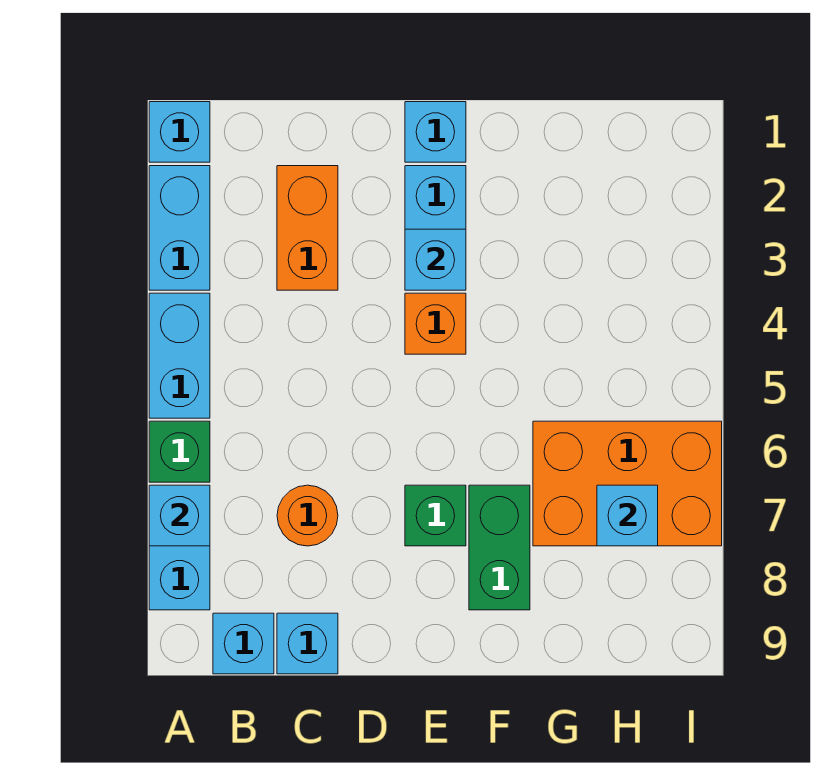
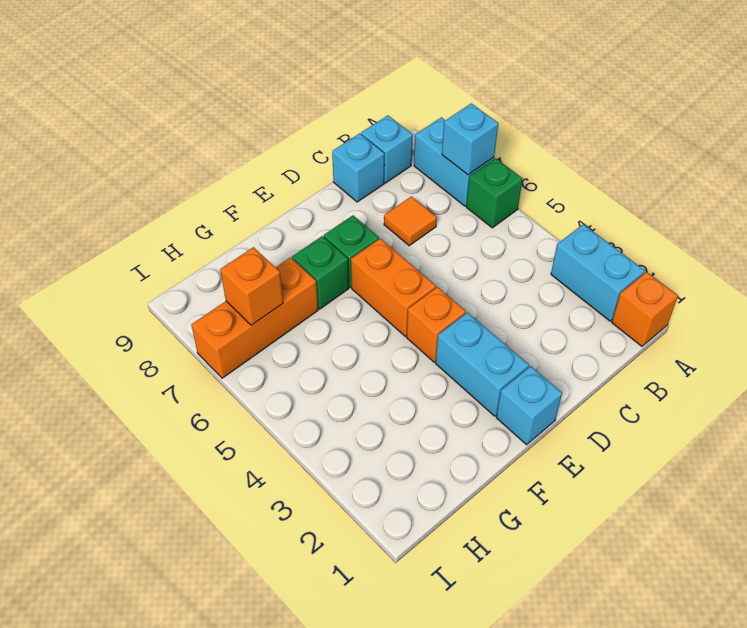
cyan 1x1 brick [149,102,210,162] -> orange 1x1 brick [612,272,678,346]
cyan 1x2 brick [149,293,210,418] -> none
orange 1x2 brick [277,166,338,290] -> orange 1x2 brick moved to [351,238,436,336]
orange 1x1 round brick [277,485,338,546] -> orange 1x1 tile [384,196,437,246]
cyan 1x1 brick [405,229,466,290] -> none
green 1x2 brick [469,485,530,610] -> green 1x1 brick [292,236,349,309]
orange 2x3 brick [533,421,722,546] -> orange 1x3 brick [191,258,318,378]
cyan 1x1 brick [597,485,658,546] -> orange 1x1 brick [220,247,283,325]

